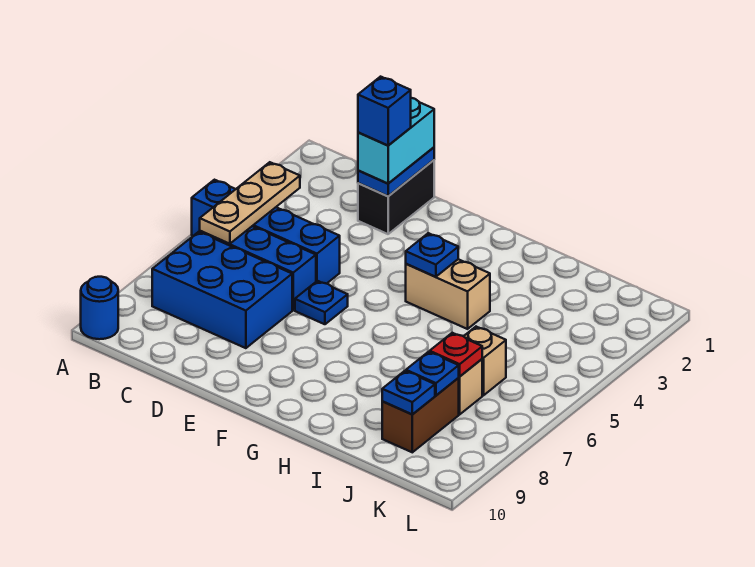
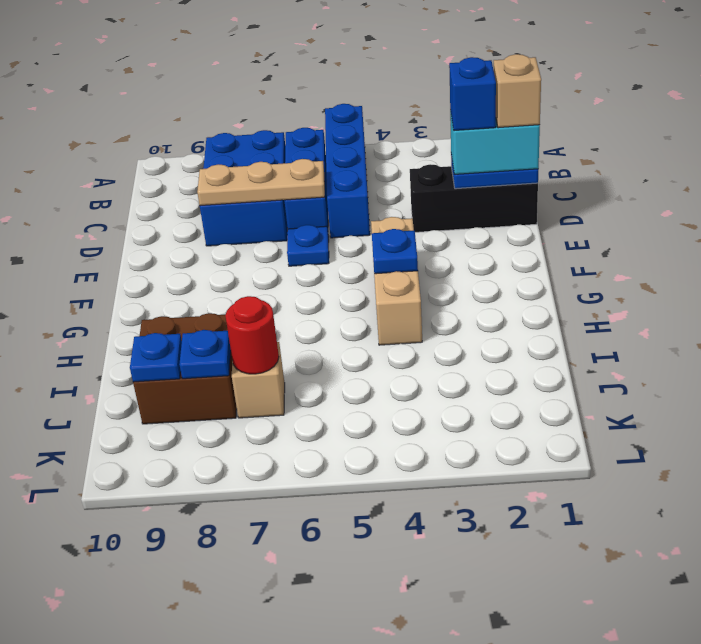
blue 1x1 round brick [81,277,118,339] -> none
tan 1x3 plate [200,162,300,244] -> tan 1x3 plate moved to [197,159,325,206]
black 1x2 brick [358,160,434,234] -> black 1x3 brick [410,164,538,232]
tan 1x2 brick [406,259,490,329] -> tan 1x3 brick [371,217,422,345]
tan 1x1 brick [464,327,506,395] -> tan 1x1 brick moved to [494,54,541,128]
red 1x1 plate [430,333,482,376] -> red 1x1 round brick [225,296,279,374]
brown 1x2 brick [382,378,459,452] -> brown 2x2 brick [133,313,237,424]

